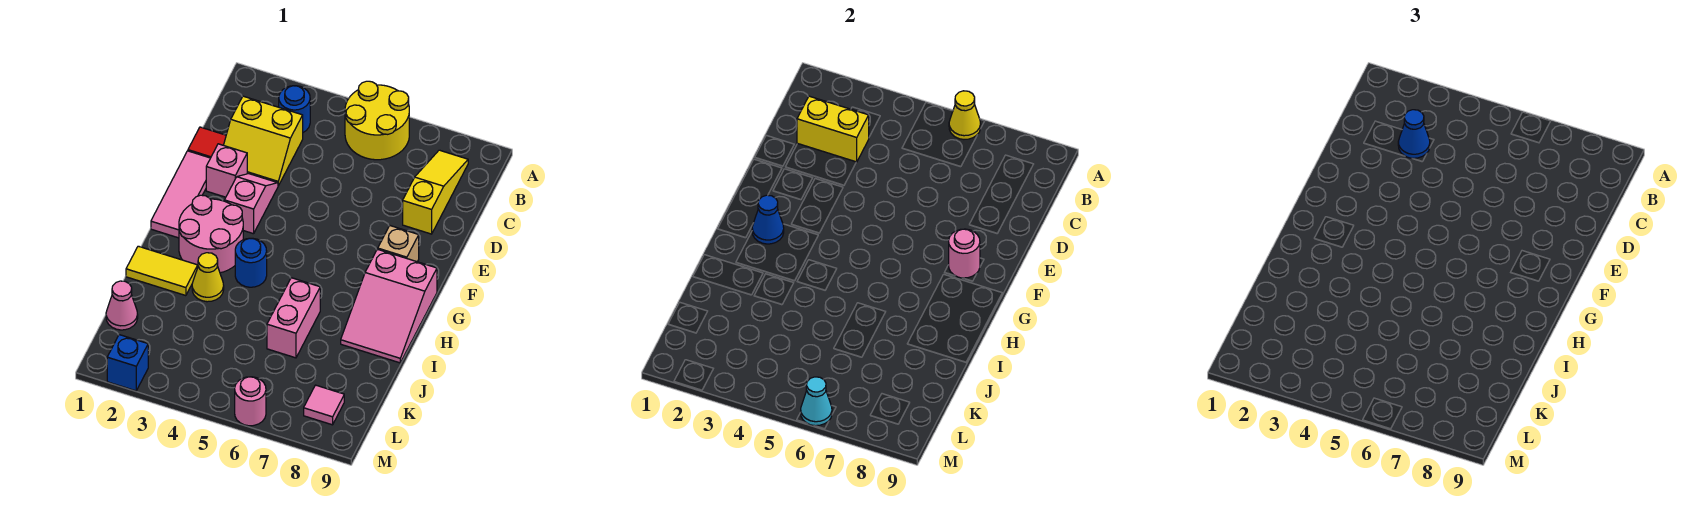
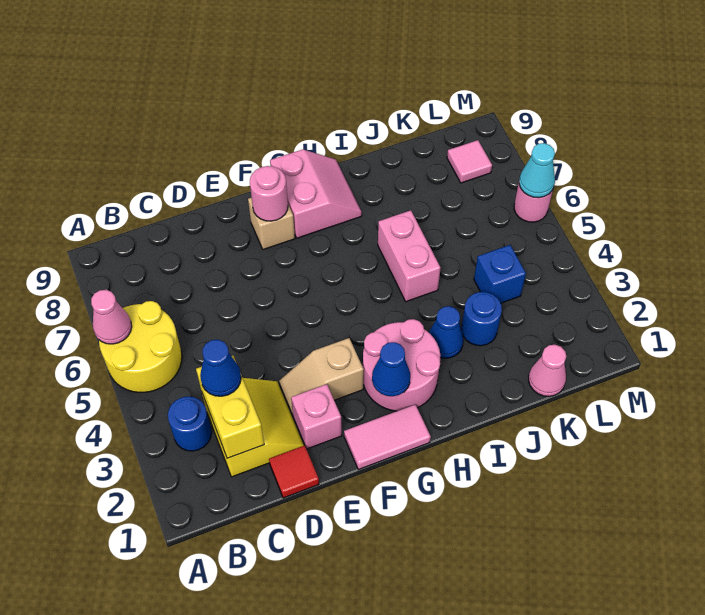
yellow 1x1 cone [949,91,981,139] -> pink 1x1 cone [91,290,132,344]
yellow 1x3 slope [403,150,468,234] -> none
pink 1x3 tile [151,151,210,238] -> pink 1x2 tile [344,405,431,469]
pink 1x2 slope [225,174,278,234] -> tan 1x2 slope [279,338,364,415]
pink 2x3 slope [341,249,437,363] -> pink 2x2 slope [270,149,362,238]
blue 1x1 round brick [235,238,267,287] -> blue 1x1 round brick moved to [461,292,502,346]
yellow 1x2 tile [126,246,198,296] -> none
yellow 1x1 cone [192,253,224,302] -> blue 1x1 cone [429,306,463,358]
pink 1x2 brick [267,278,320,358] -> pink 1x2 brick turned to [378,210,440,302]
blue 1x1 brick [107,335,148,391] -> blue 1x1 brick moved to [474,245,526,303]

